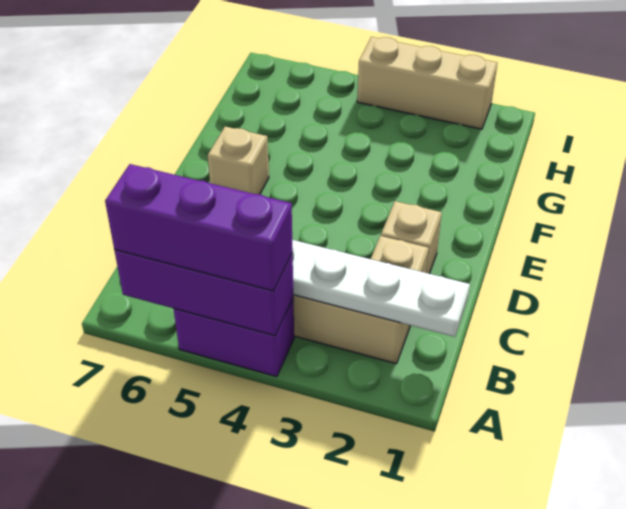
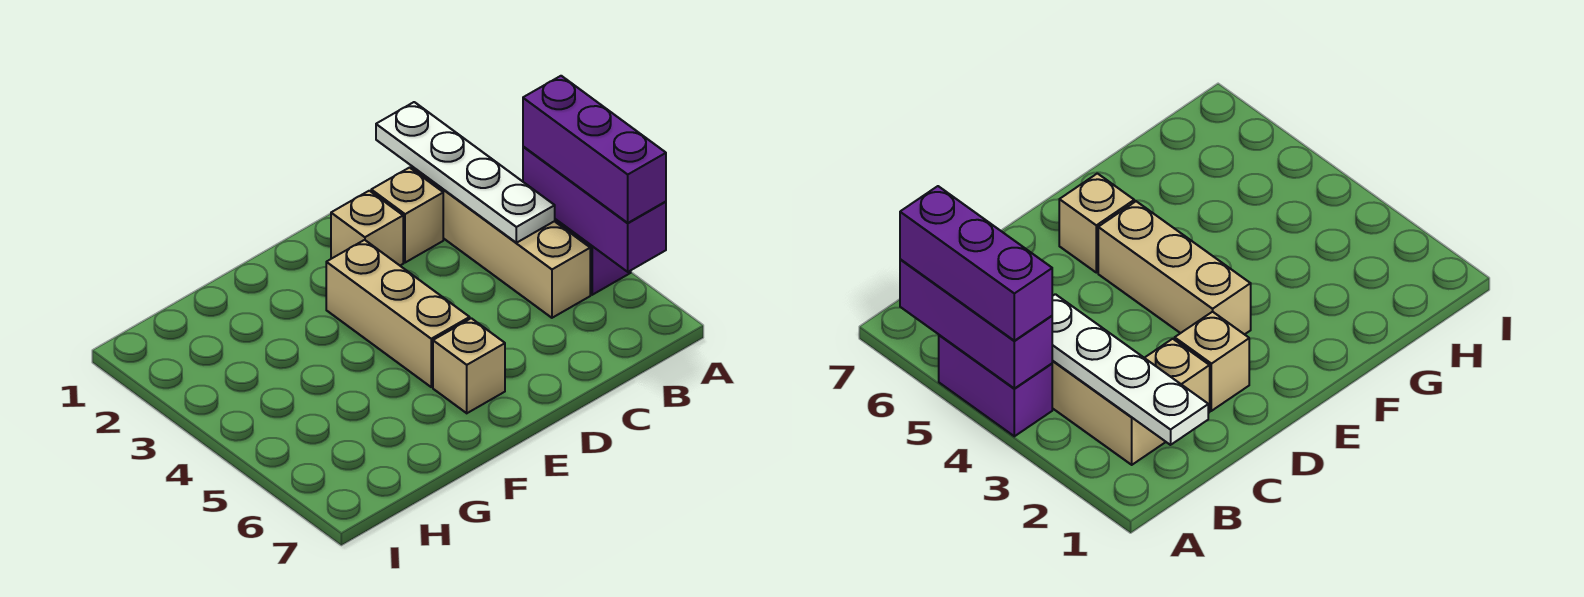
tan 1x3 brick [357,37,497,129] -> tan 1x3 brick moved to [326,240,470,387]

